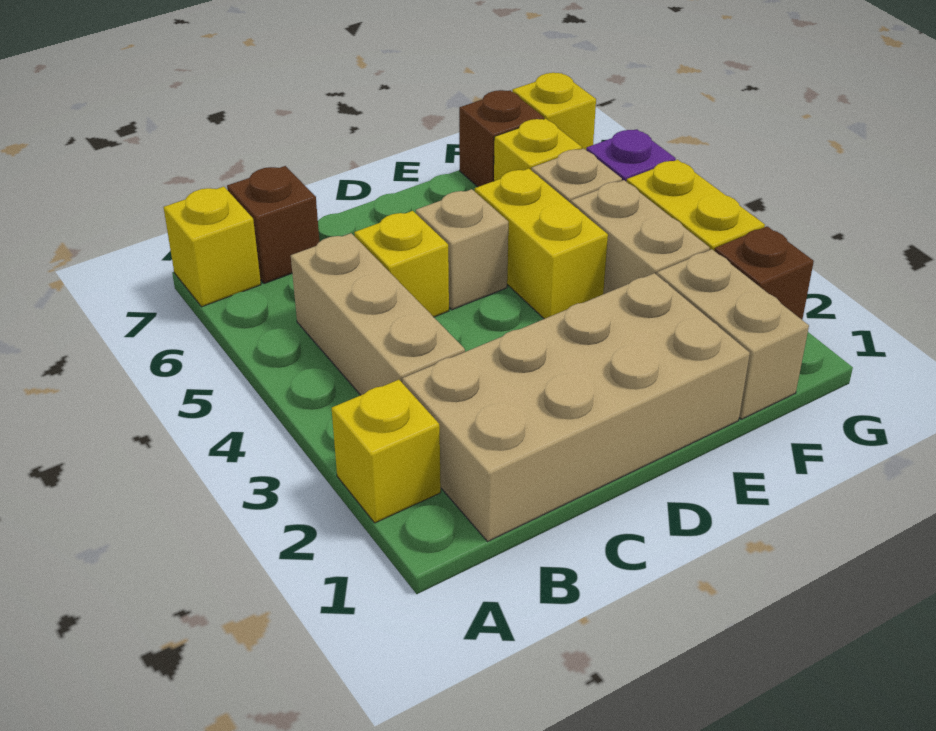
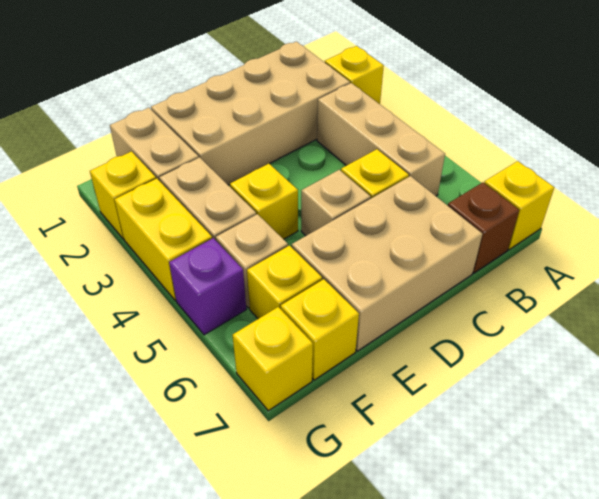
none -> tan 2x3 brick [292,176,482,351]
yellow 1x2 brick [475,169,608,319] -> yellow 1x1 brick [230,164,298,239]
brown 1x1 brick [459,90,544,187] -> yellow 1x1 brick [281,279,359,380]
brown 1x1 brick [714,226,814,320] -> yellow 1x1 brick [90,151,156,239]

